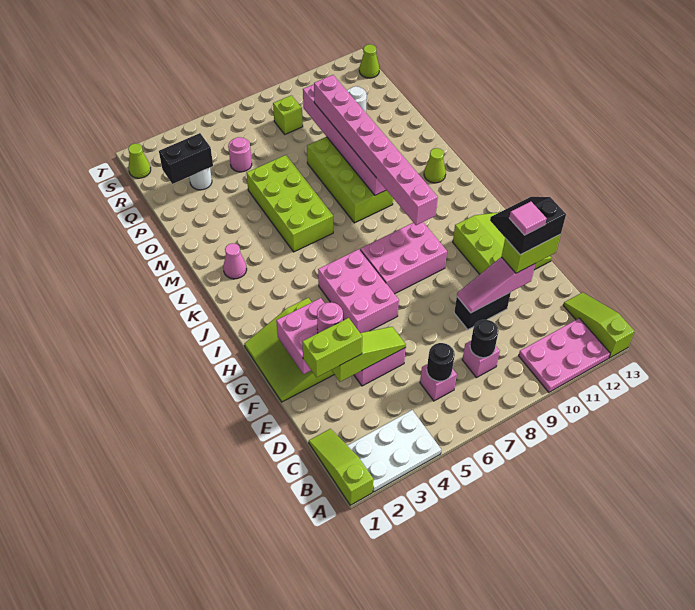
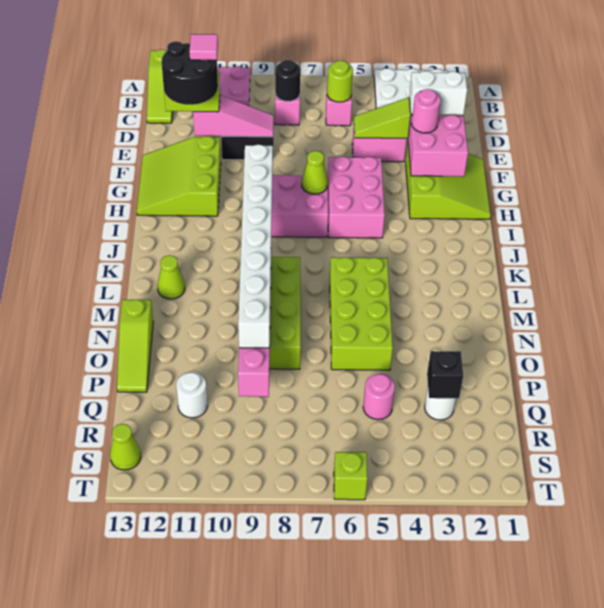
lime 1x3 slope [309,429,373,505] -> lime 1x3 slope moved to [117,300,153,392]
black 1x1 round brick [427,343,455,381] -> lime 1x1 round brick [327,61,353,102]
lime 1x2 brick [302,318,362,377] -> white 1x2 brick [409,71,467,115]
black 2x2 slope [490,197,566,255] -> black 2x2 round brick [162,41,218,105]
pink 1x8 brick [314,75,438,225] -> white 1x8 brick [238,144,273,348]
pink 1x1 cone [223,243,247,279] -> none
black 1x2 brick [159,133,213,184] -> black 1x1 brick [427,351,463,398]
lime 1x1 brick [273,95,303,134] -> lime 1x1 brick moved to [334,452,367,500]
lime 1x1 cone [128,143,151,178] -> lime 1x1 cone moved to [302,151,328,194]

